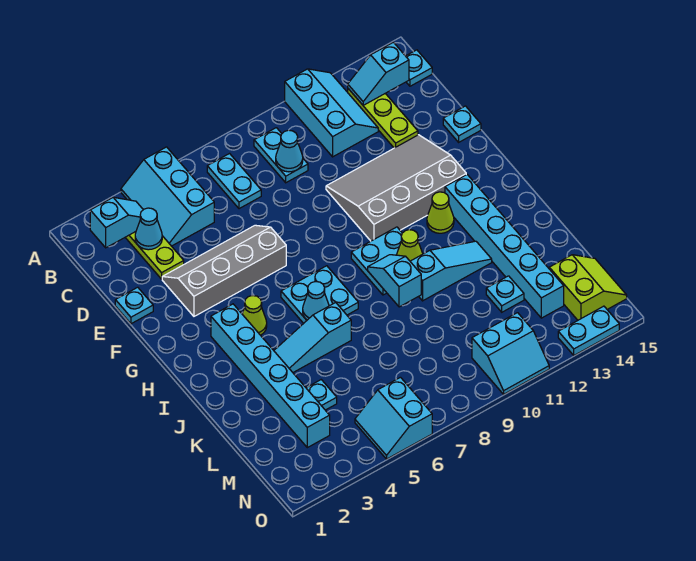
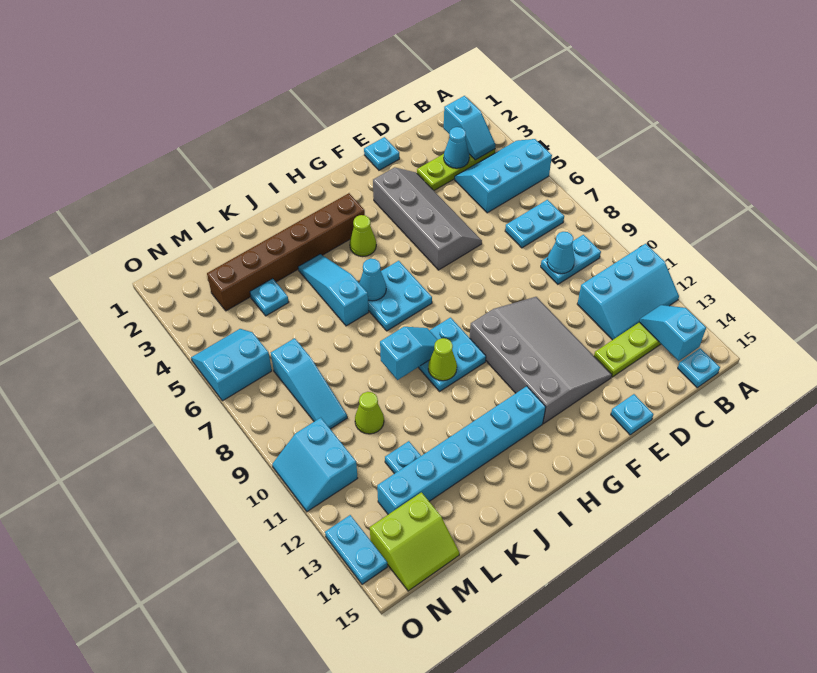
cyan 1x6 brick [211,304,330,448] -> brown 1x6 brick [207,193,365,311]
lime 1x1 cone [427,192,454,233] -> lime 1x1 cone moved to [355,392,384,434]
cyan 1x3 slope [410,241,492,301] -> cyan 1x3 slope moved to [271,338,347,429]

